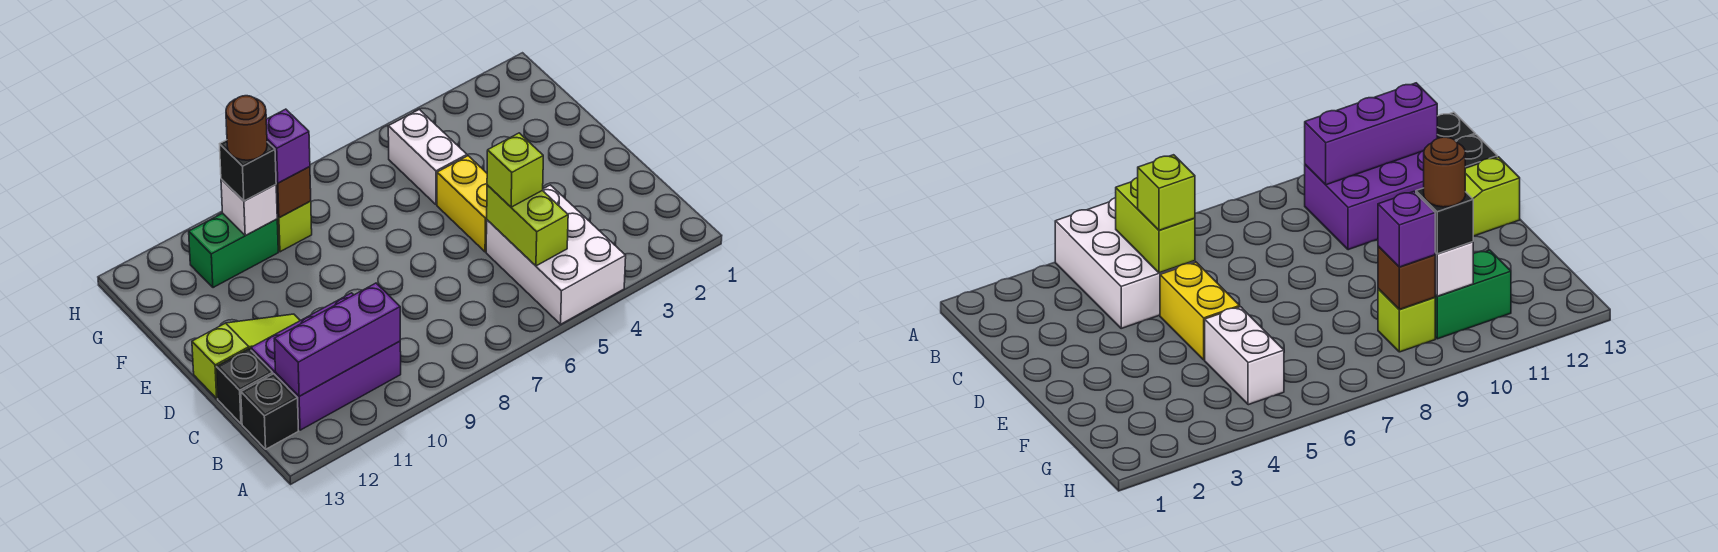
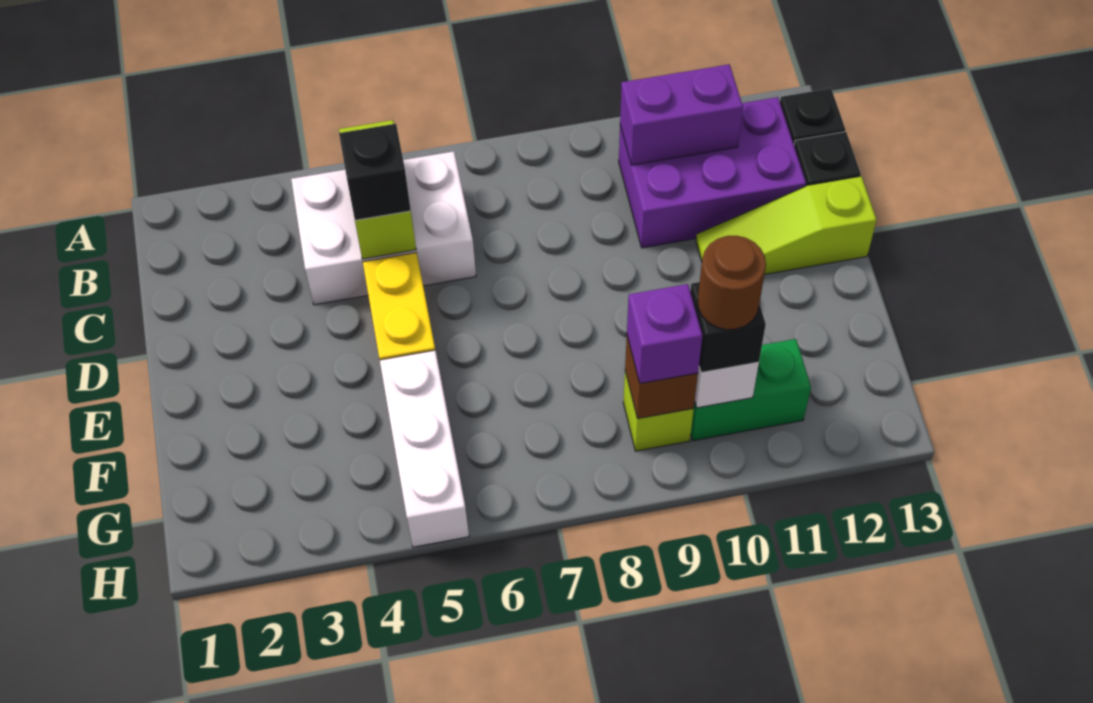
white 2x3 brick [486,185,626,324] -> white 2x3 brick turned to [291,151,476,305]
purple 1x3 brick [274,283,400,396] -> purple 1x2 brick [620,64,743,165]
lime 1x1 brick [487,133,543,207] -> black 1x1 brick [339,124,411,220]
white 1x2 brick [388,110,467,205] -> white 1x3 brick [380,350,469,547]

